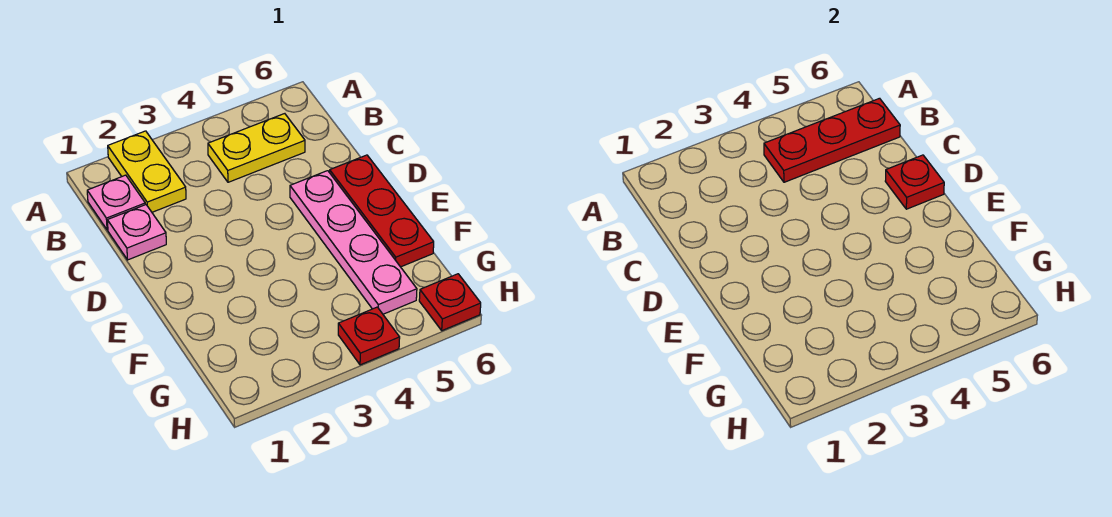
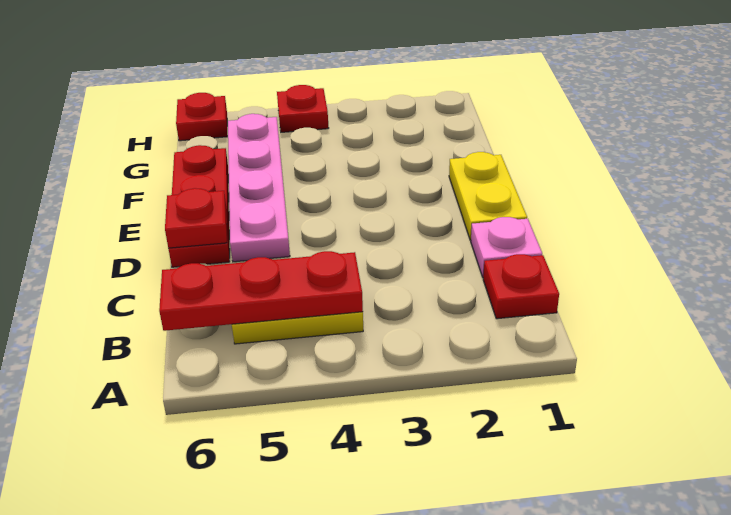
yellow 1x2 plate [108,131,186,212] -> yellow 1x2 plate moved to [449,152,527,240]
pink 1x1 plate [87,175,145,230] -> red 1x1 plate [483,254,559,319]

